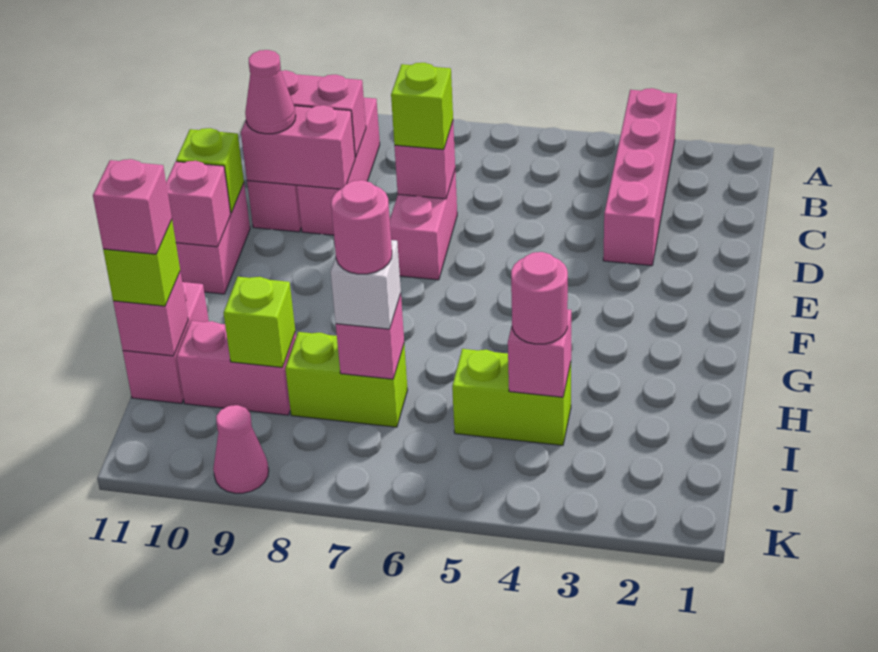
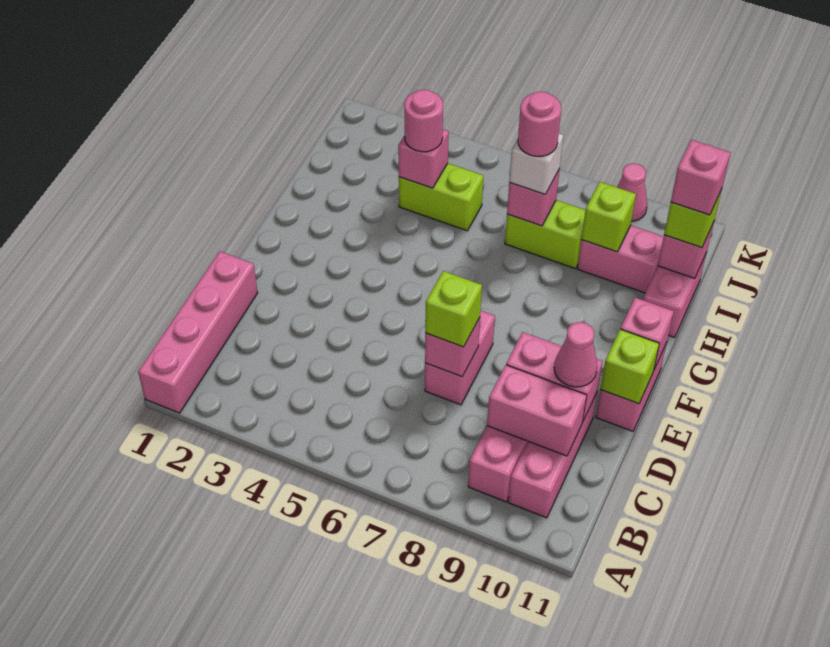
pink 1x4 brick [603,88,677,266] -> pink 1x4 brick moved to [138,252,258,413]

